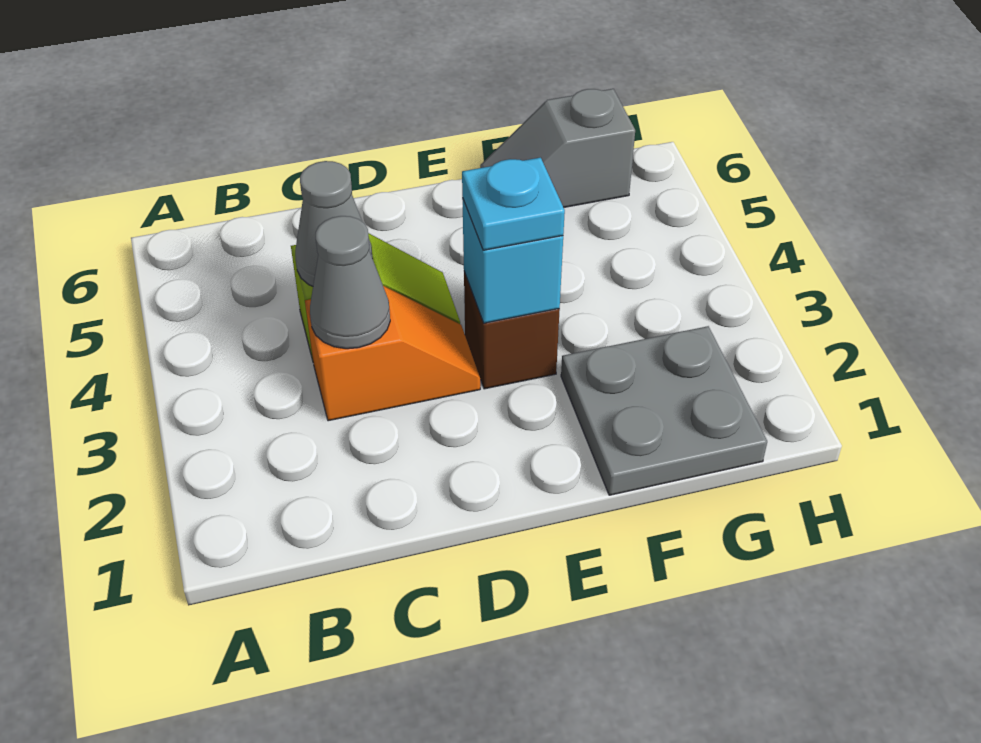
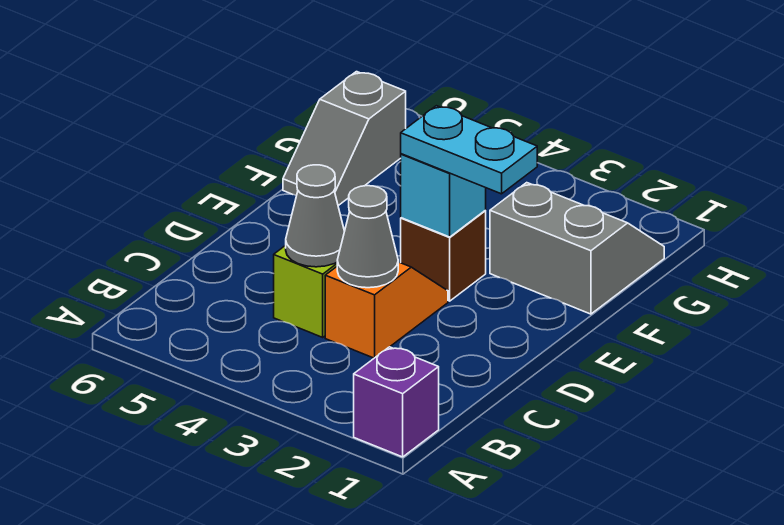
none -> purple 1x1 brick [354,347,439,457]
cyan 1x1 plate [462,158,565,250] -> cyan 1x2 plate [401,106,537,194]
grey 2x2 plate [561,326,767,495] -> grey 2x2 slope [490,183,664,314]

